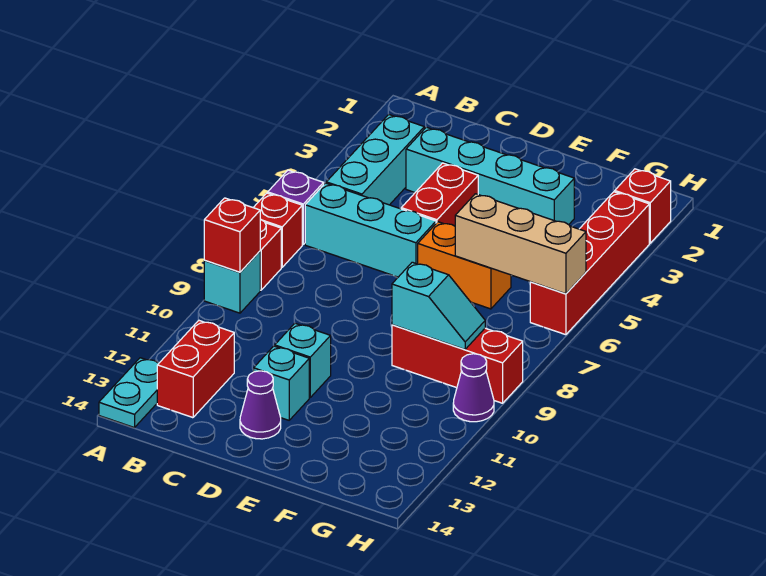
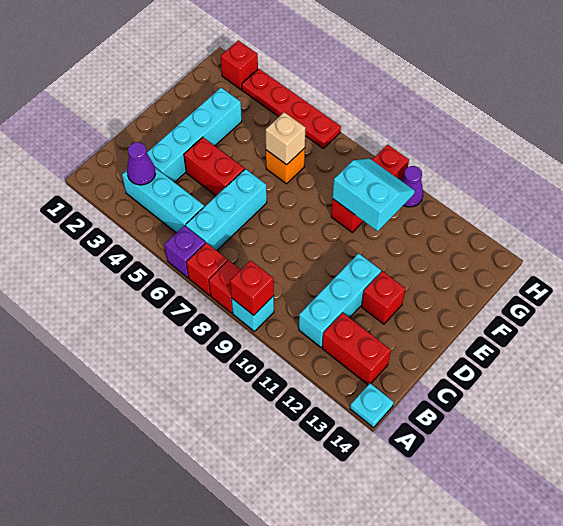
cyan 1x2 plate [99,358,159,428] -> cyan 1x1 plate [350,383,394,428]
cyan 1x1 brick [275,323,331,397] -> cyan 1x3 brick [299,253,381,347]
cyan 1x1 brick [254,346,309,420] -> red 1x1 brick [362,271,405,324]
purple 1x1 cone [240,371,281,439] -> purple 1x1 cone moved to [127,142,155,185]
orange 1x2 brick [418,222,511,309] -> orange 1x1 brick [266,148,305,184]
tan 1x3 brick [455,194,586,294] -> tan 1x1 brick [266,112,306,165]
cyan 1x2 slope [392,262,485,349] -> cyan 2x2 slope [333,159,415,231]
red 1x4 brick [530,192,649,335] -> red 1x4 plate [242,69,341,148]

